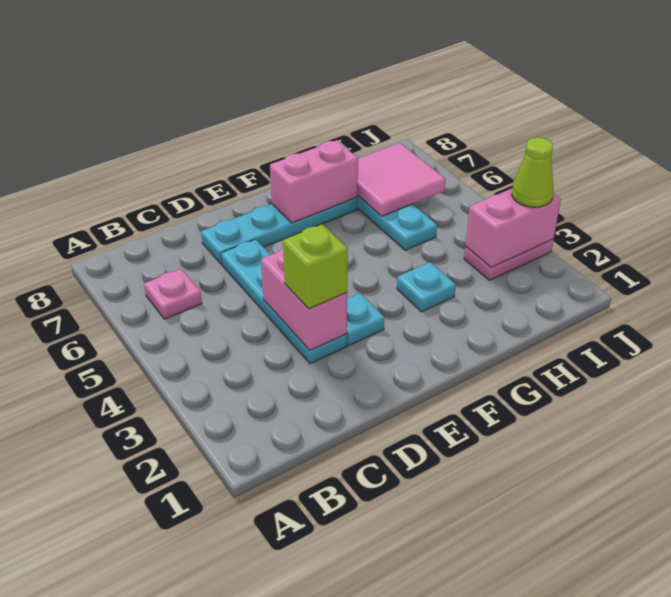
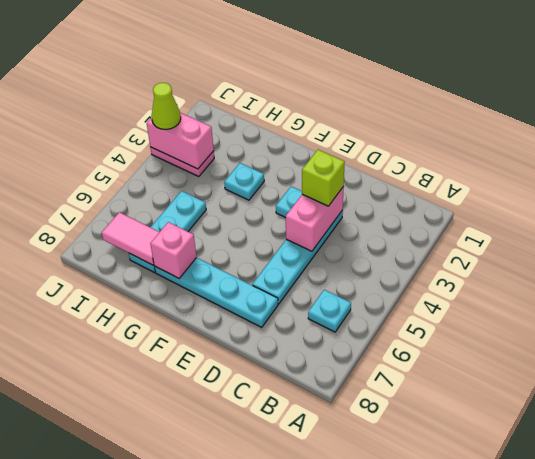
pink 1x1 plate [144,269,202,319] -> cyan 1x1 plate [308,290,351,332]
pink 1x2 brick [270,140,358,223] -> pink 1x1 brick [150,222,197,279]
pink 2x2 tile [357,143,445,216] -> pink 1x2 tile [102,212,159,265]

